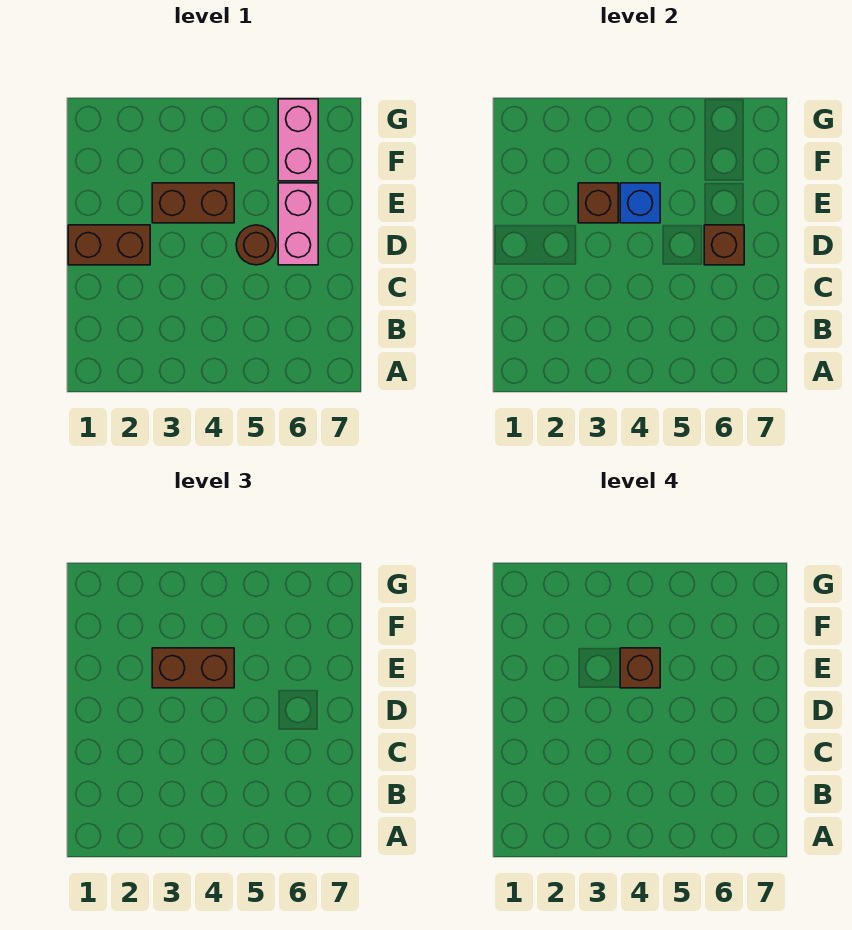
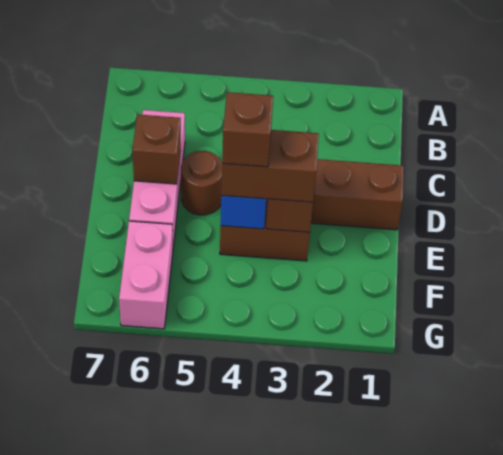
pink 1x2 brick [278,183,318,265] -> pink 1x3 brick [129,110,185,247]

